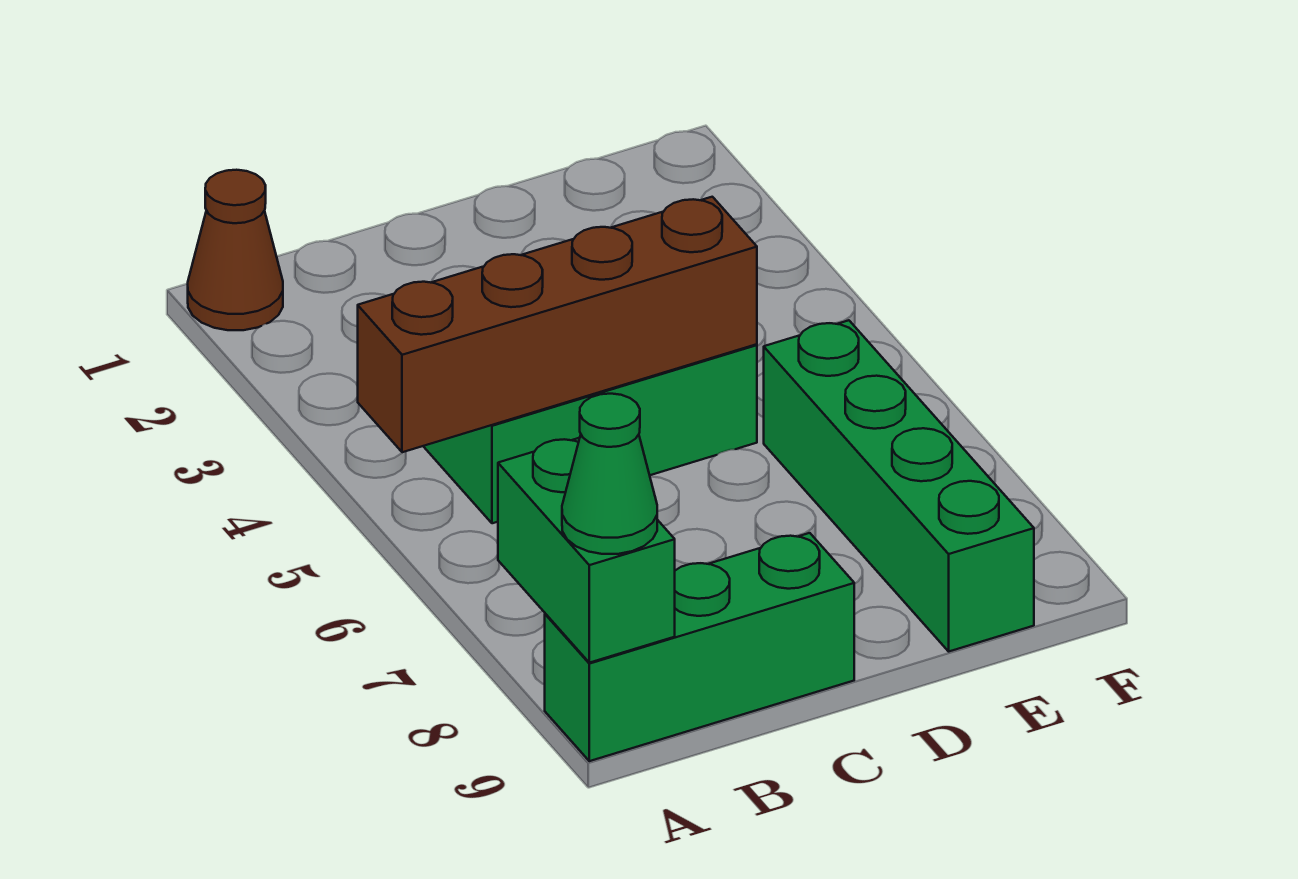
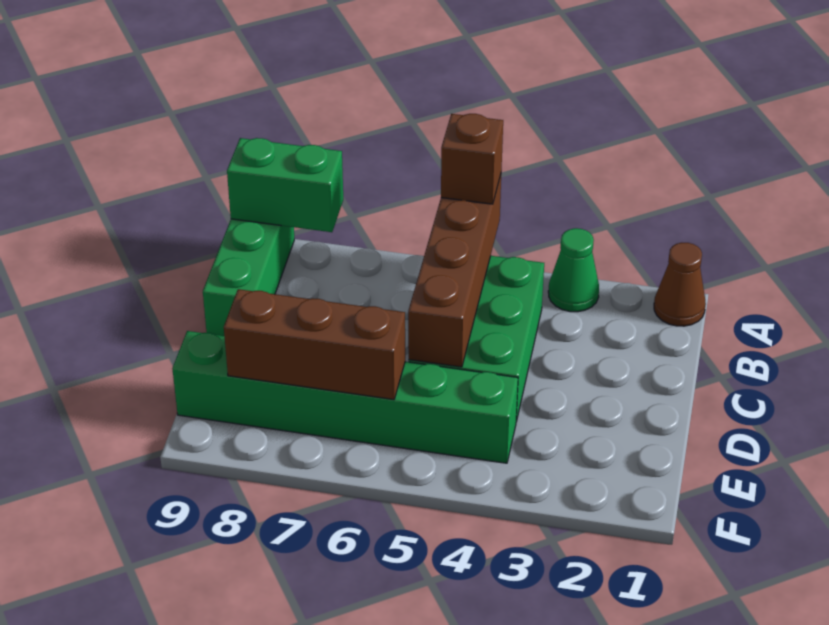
none -> brown 1x1 brick [441,114,503,204]
green 1x1 cone [562,394,657,554] -> green 1x1 cone moved to [548,228,599,312]
green 1x4 brick [764,320,1034,651] -> green 1x6 brick [172,331,518,463]
none -> brown 1x3 brick [224,289,405,400]

